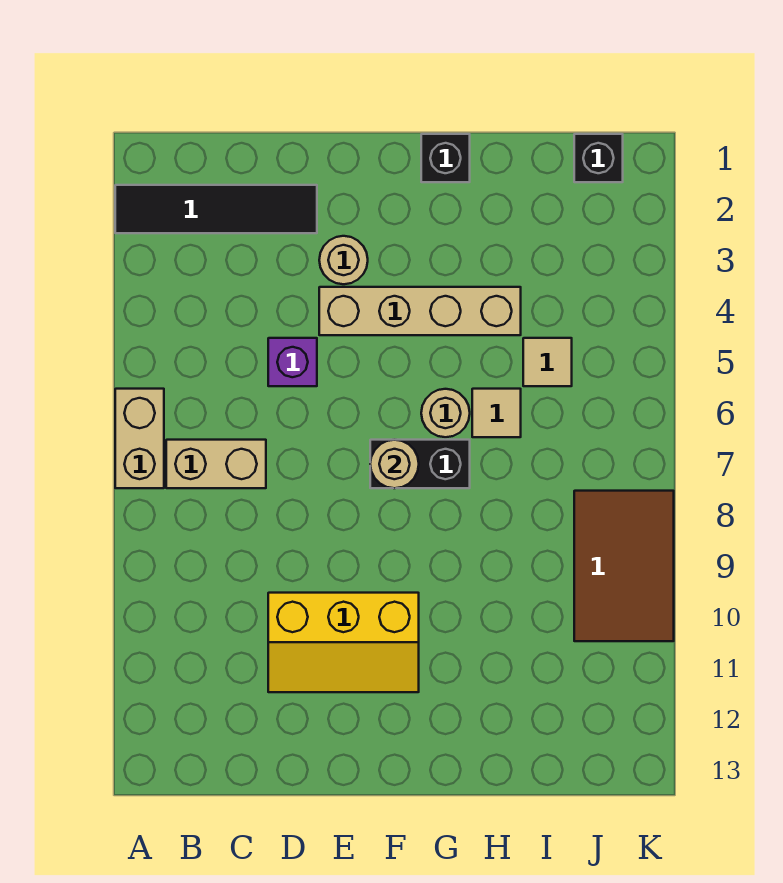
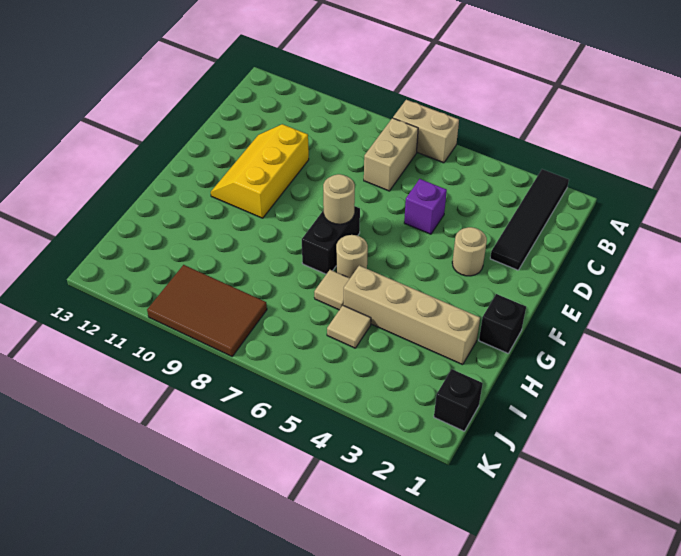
tan 1x4 brick [319,287,521,335] -> tan 1x4 brick turned to [343,266,480,365]

